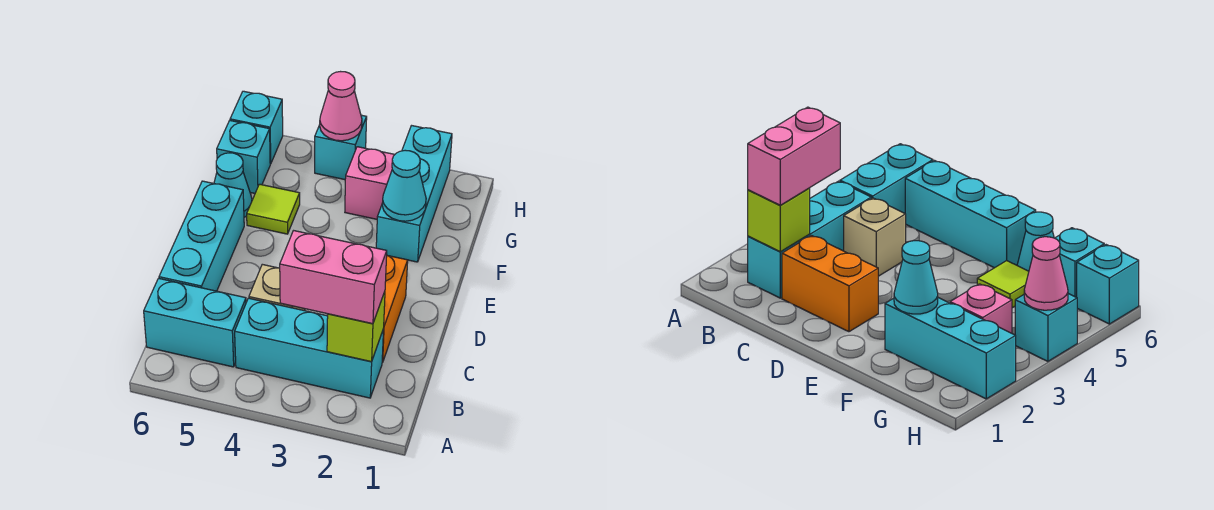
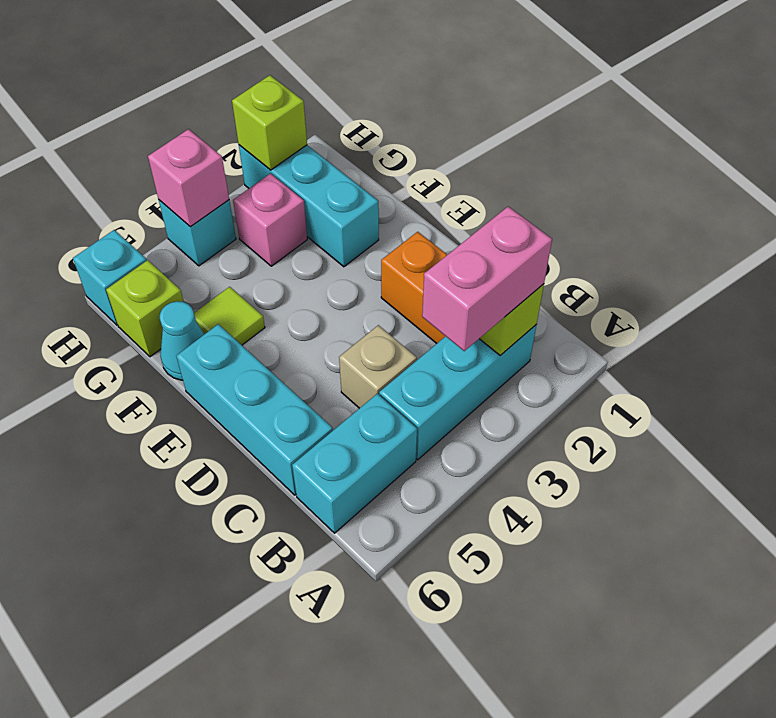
cyan 1x1 cone [382,150,426,221] -> none
cyan 1x1 brick [217,121,270,193] -> lime 1x1 brick [106,260,184,357]
none -> lime 1x1 brick [232,75,307,170]
pink 1x1 cone [320,72,362,141] -> pink 1x1 brick [148,129,229,227]

